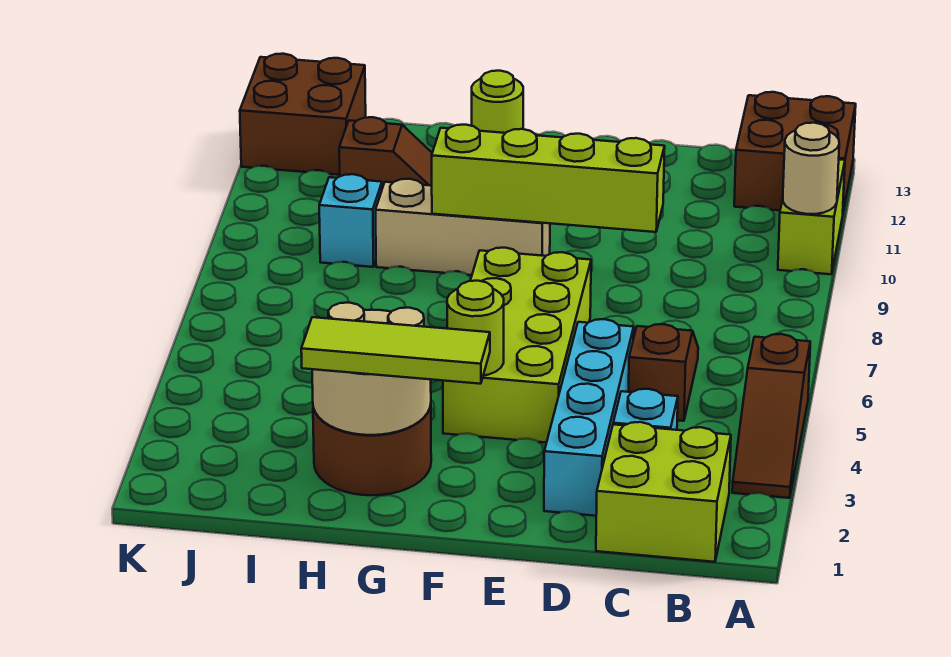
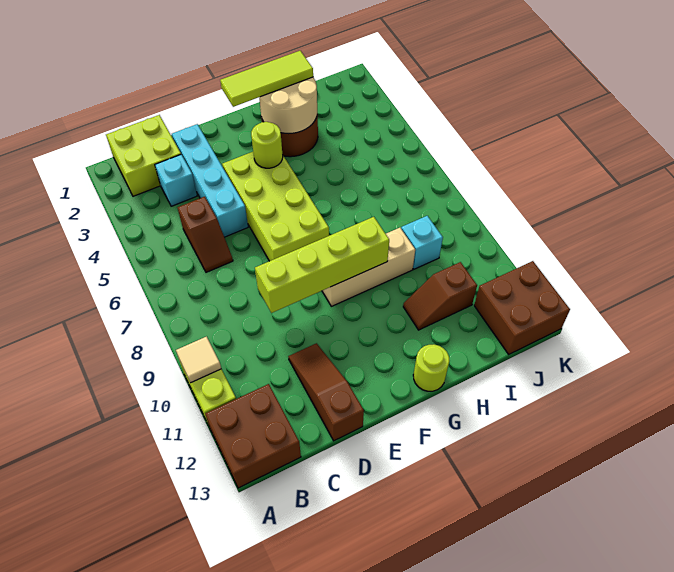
brown 1x3 slope [732,334,810,498] -> brown 1x3 slope moved to [288,343,364,441]
tan 1x1 round brick [783,123,839,214] -> tan 1x1 tile [176,337,221,383]

